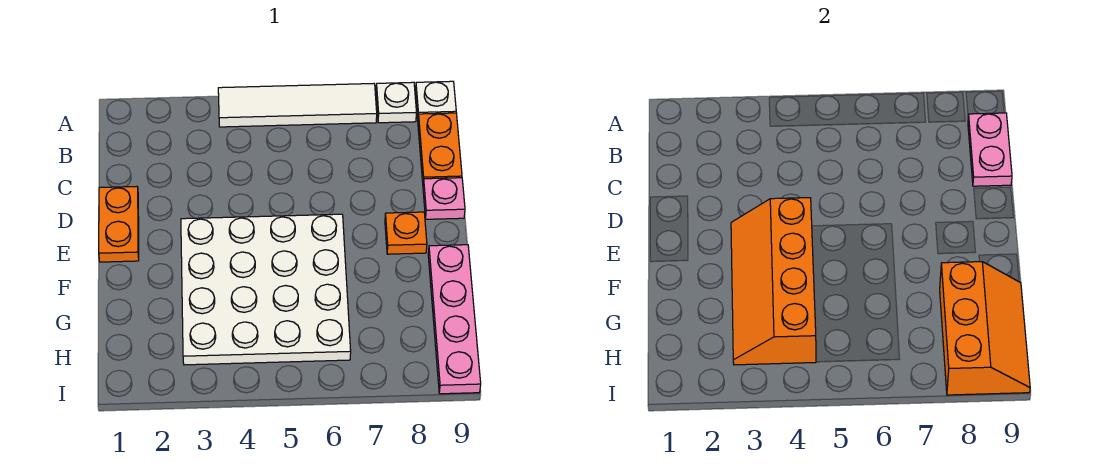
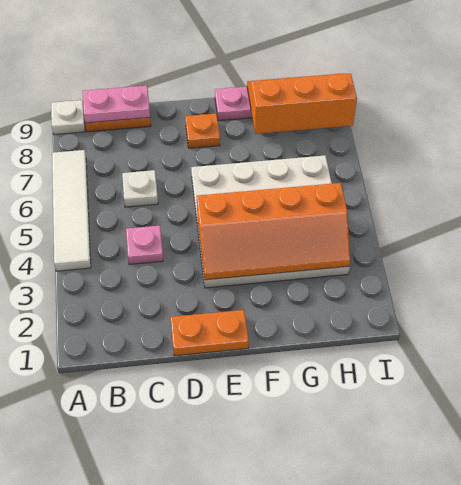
white 1x1 plate [376,82,417,123] -> white 1x1 plate moved to [122,170,158,207]
pink 1x1 plate [423,178,465,219] -> pink 1x1 plate moved to [126,226,163,264]

